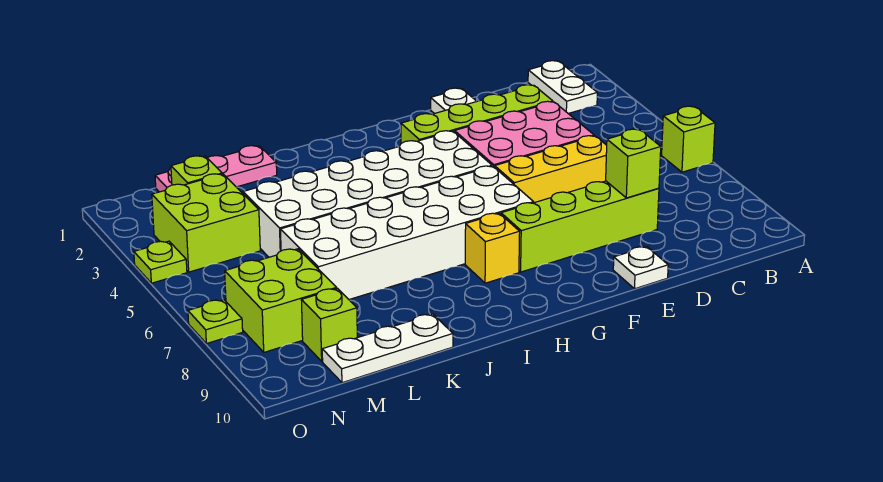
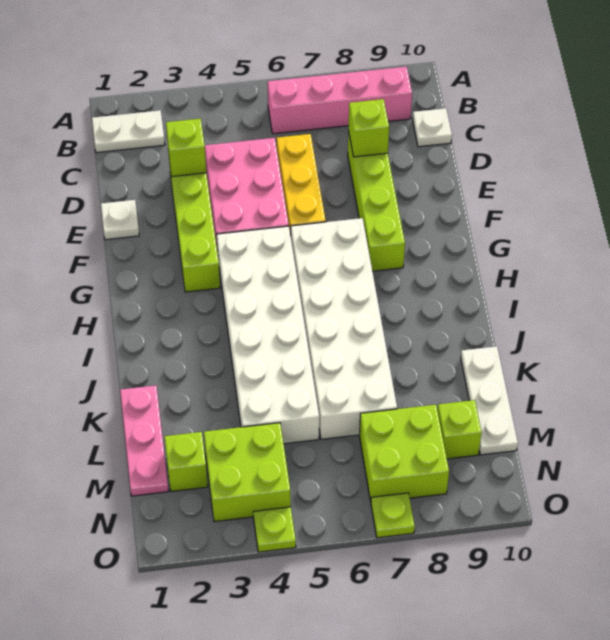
lime 1x1 brick [662,106,715,172] -> lime 1x1 brick moved to [166,119,206,177]
none -> pink 1x4 brick [268,67,412,134]
white 1x1 plate [613,247,668,289] -> white 1x1 plate moved to [413,108,452,147]
yellow 1x1 brick [465,213,520,283] -> none

